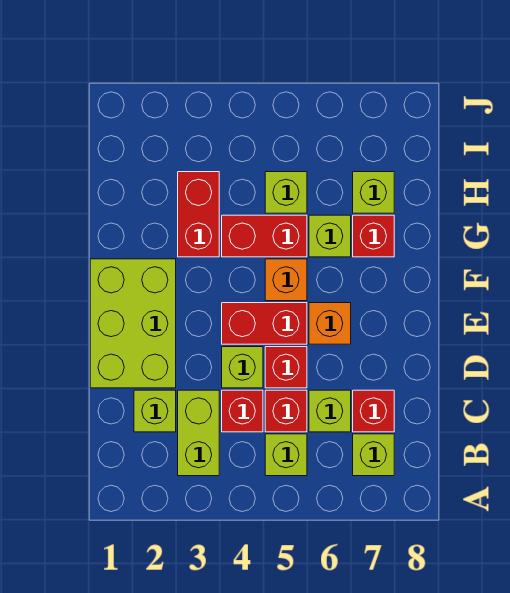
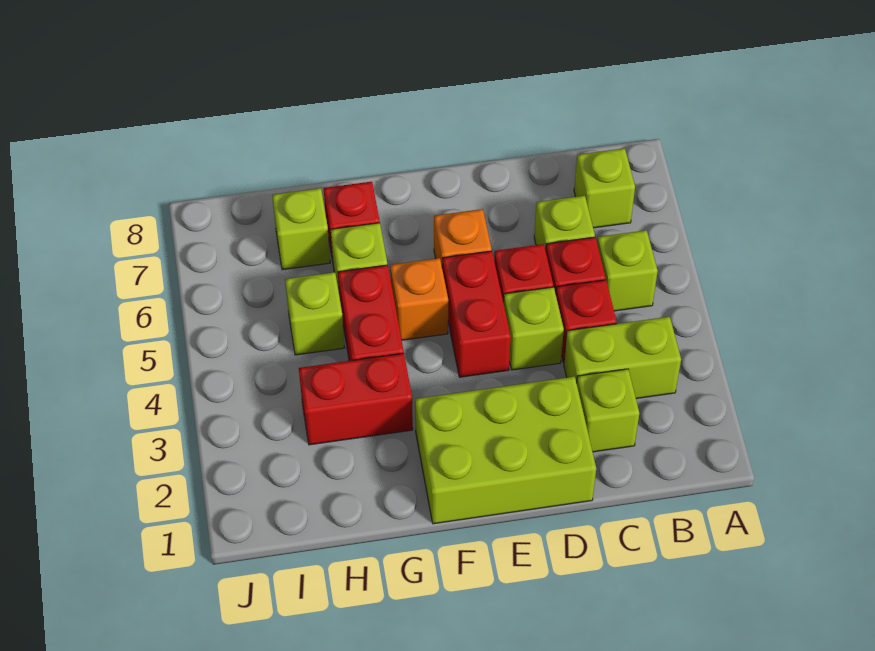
red 1x1 brick [353,390,394,432] -> none

